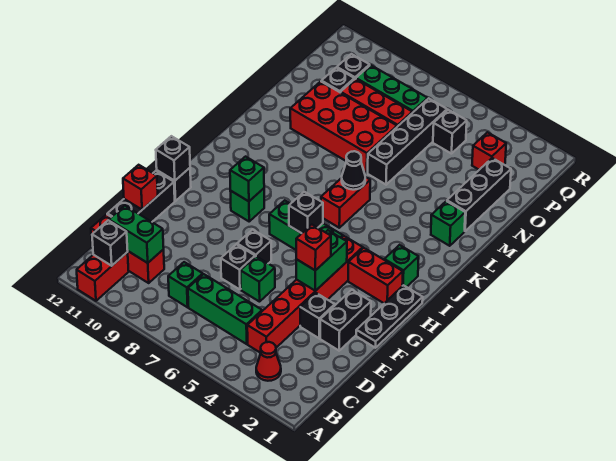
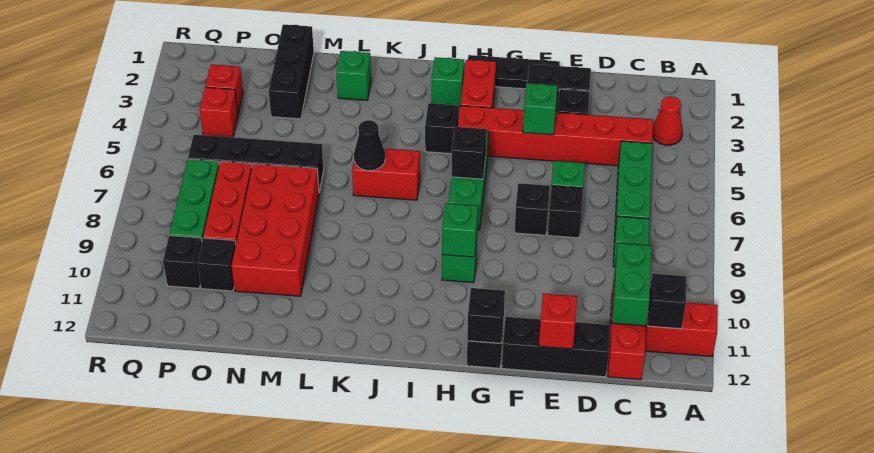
green 1x2 brick [296,230,347,291] -> green 1x1 brick [523,83,557,135]
red 1x1 brick [296,225,331,271] -> red 1x1 brick moved to [200,87,238,137]
black 1x3 brick [447,158,511,231] -> black 1x3 brick turned to [269,25,314,119]
black 1x1 brick [433,110,467,154] -> black 1x1 brick moved to [425,103,459,154]

